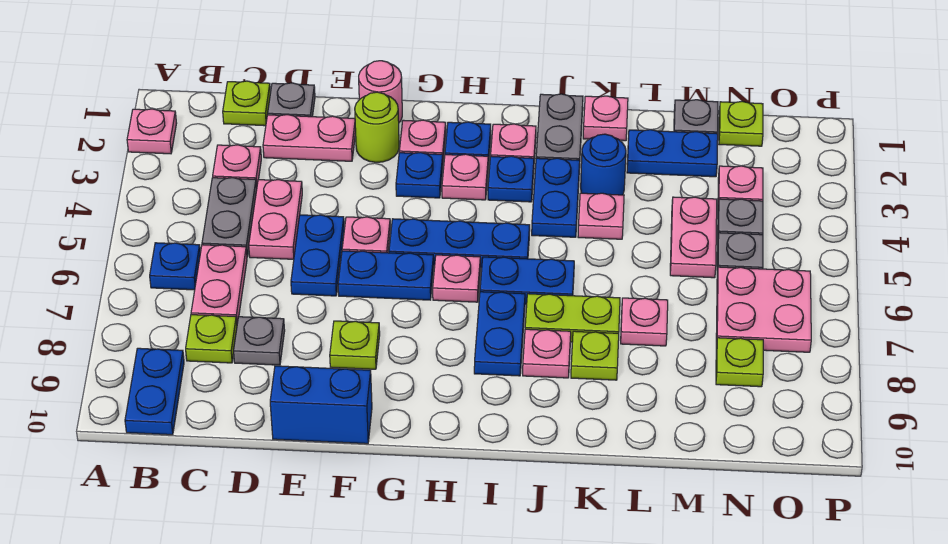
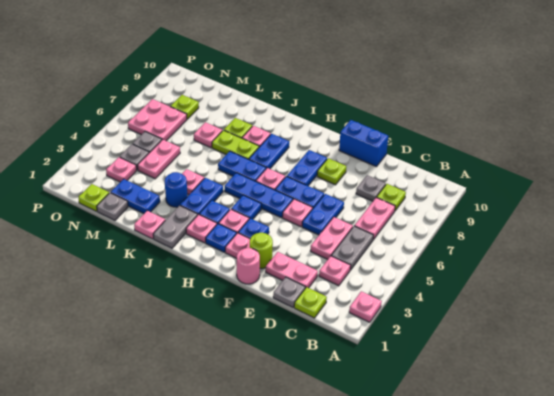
blue 1x1 plate [150,243,200,290] -> blue 1x1 plate moved to [231,195,261,219]
blue 1x2 plate [125,348,184,435] -> blue 1x2 plate moved to [287,150,327,186]

